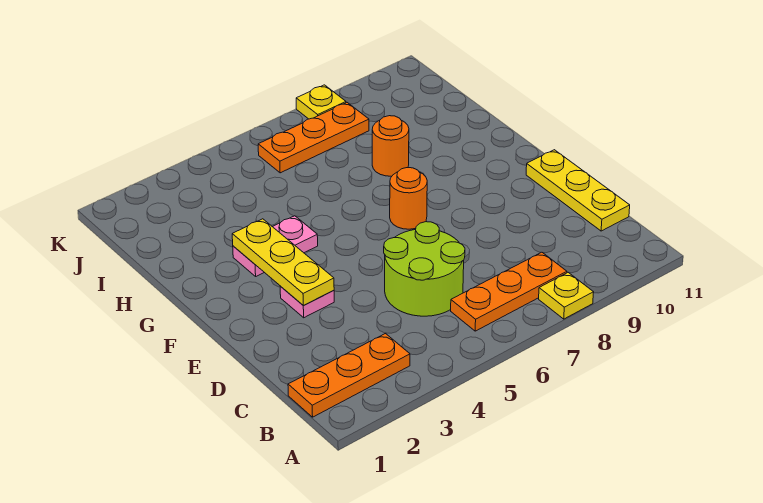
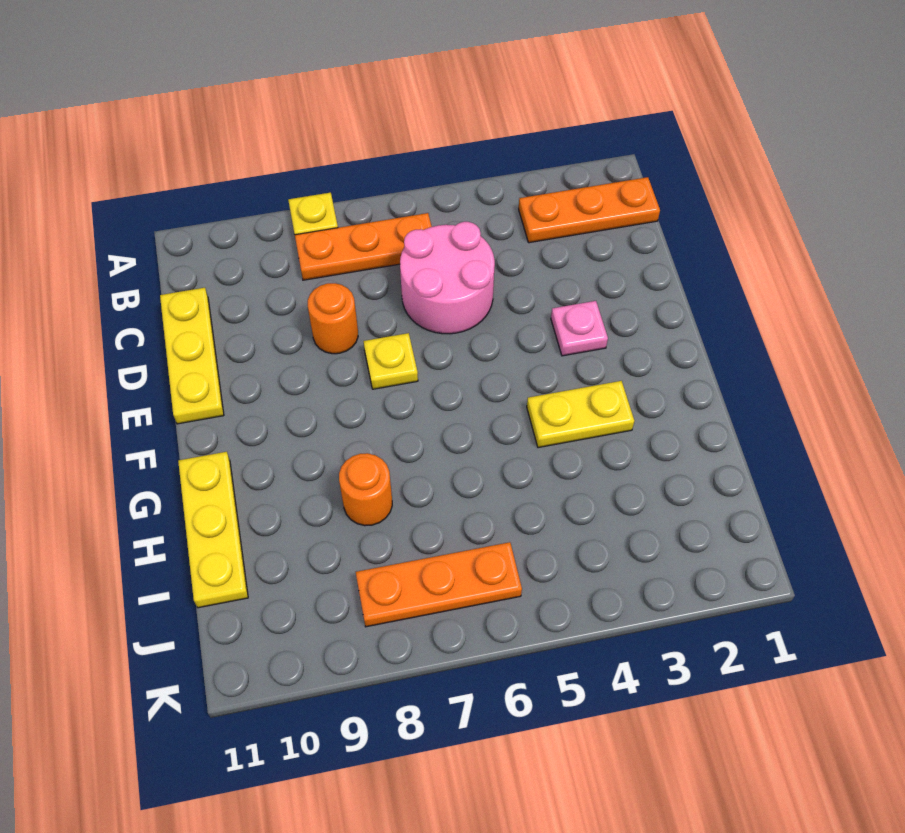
lime 2x2 round brick [384,222,465,316] -> pink 2x2 round brick [400,222,495,334]
yellow 1x3 plate [232,219,334,306] -> yellow 1x3 plate moved to [178,452,248,608]
orange 1x1 round brick [390,168,427,229] -> orange 1x1 round brick moved to [308,283,358,354]
pink 1x2 plate [233,216,318,276] -> yellow 1x2 plate [527,381,634,448]
yellow 1x1 plate [296,85,346,119] -> yellow 1x1 plate moved to [363,333,418,389]

